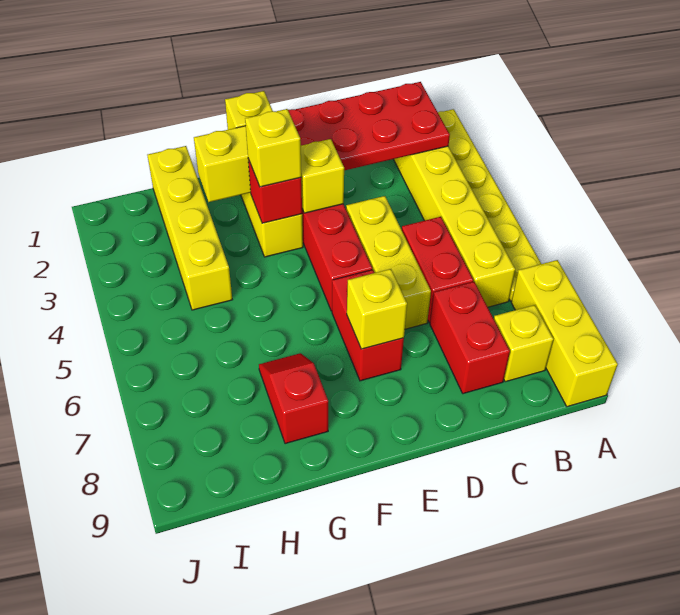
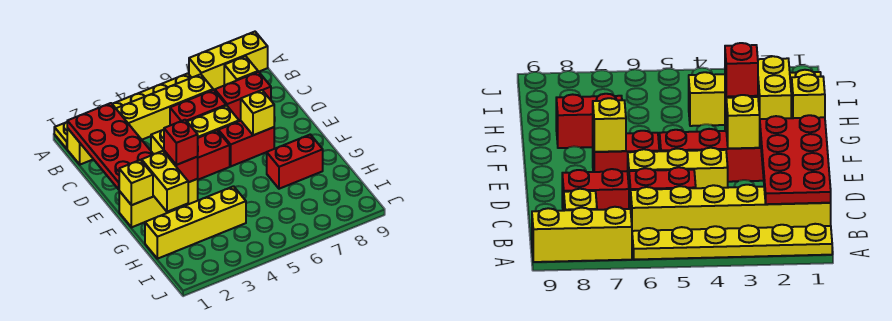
yellow 1x1 brick [245,109,301,187] -> red 1x1 brick [164,120,198,165]
red 1x2 slope [259,353,328,444] -> red 1x2 brick [267,135,323,189]

